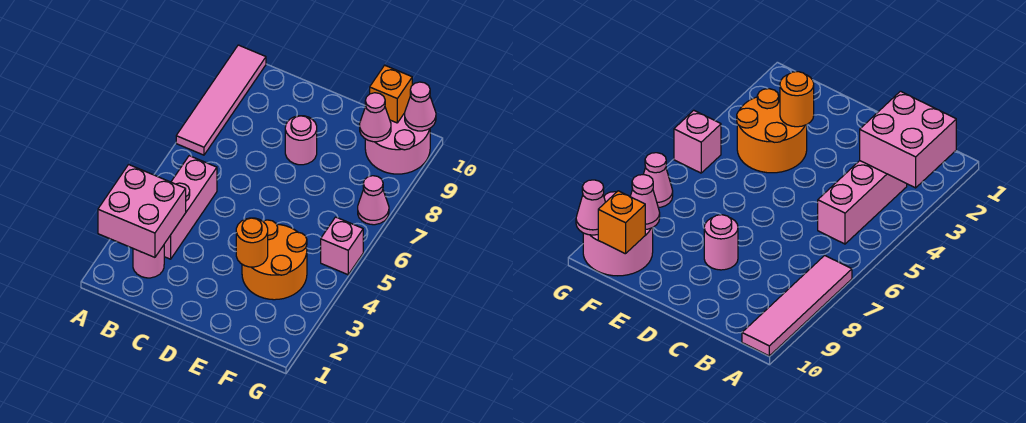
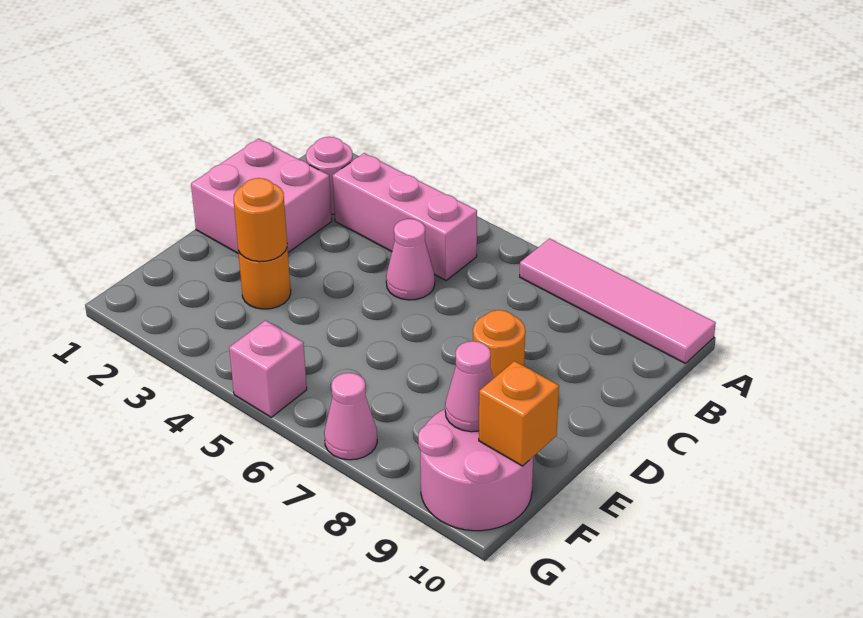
pink 2x2 brick [98,165,186,257] -> pink 2x2 brick moved to [191,139,332,253]
pink 1x1 round brick [285,116,317,165] -> orange 1x1 round brick [473,310,525,379]
orange 2x2 round brick [242,220,307,300] -> orange 1x1 round brick [238,248,291,309]
pink 1x1 cone [405,82,436,131] -> pink 1x1 cone moved to [386,219,435,300]

